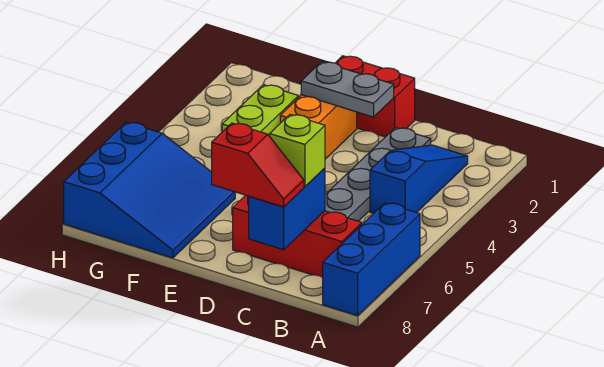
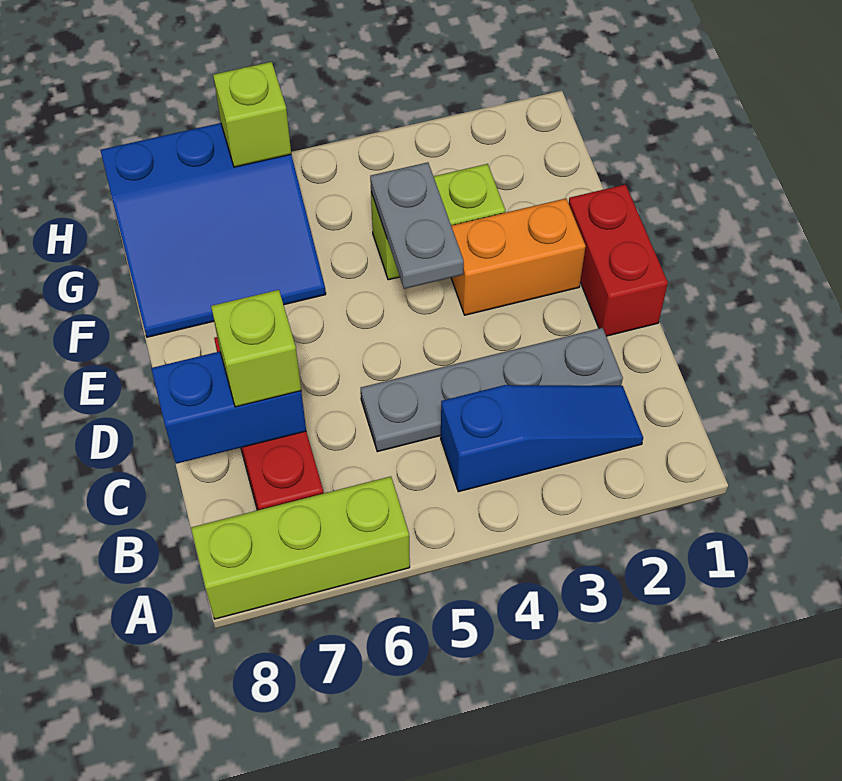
blue 1x3 brick [323,203,420,316] -> lime 1x3 brick [191,476,410,619]
red 1x2 slope [212,123,304,207] -> none
grey 1x2 plate [301,62,394,117] -> grey 1x2 plate moved to [370,162,464,289]
none -> lime 1x1 brick [213,62,291,167]

